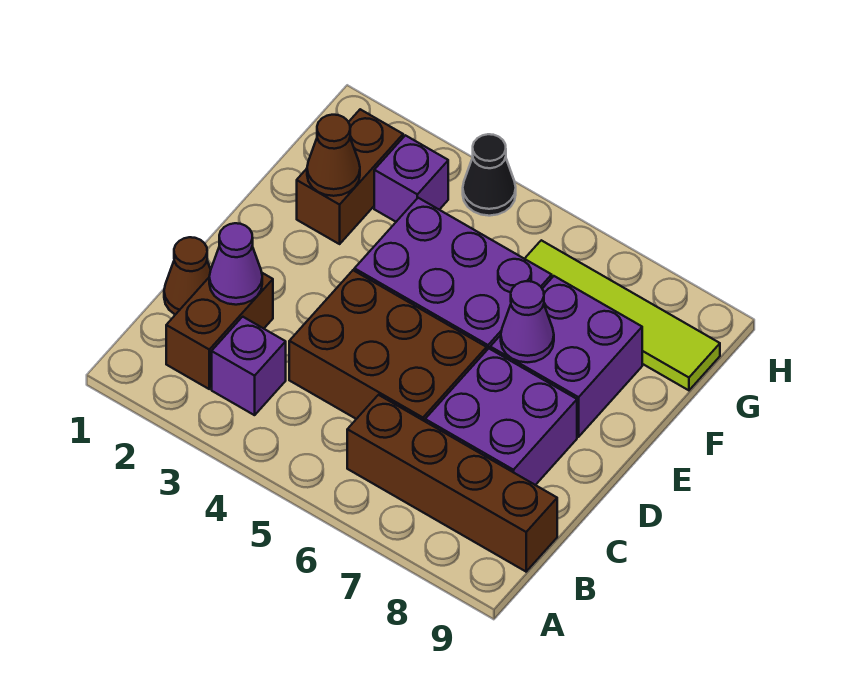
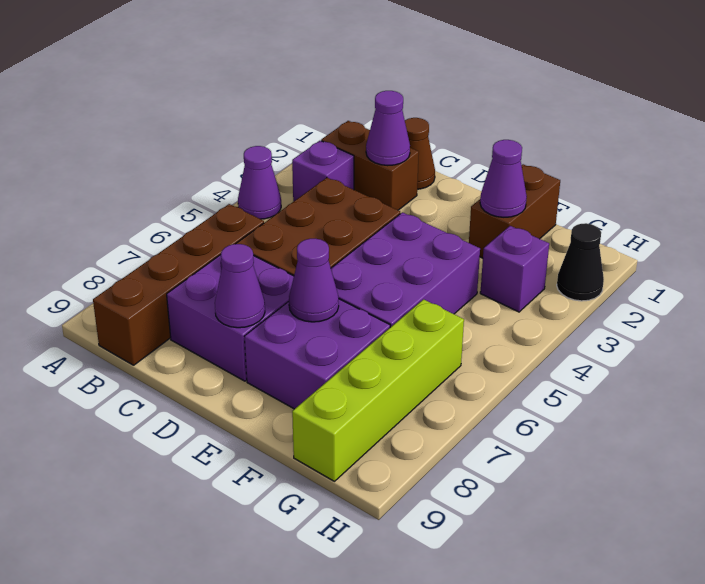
none -> purple 1x1 cone [238,146,281,219]
none -> purple 1x1 cone [215,244,265,328]
brown 1x2 brick [297,109,403,244] -> brown 1x2 brick turned to [469,164,560,258]
brown 1x1 cone [307,115,360,196] -> purple 1x1 cone [480,140,527,217]
lime 1x4 tile [525,240,720,390] -> lime 1x4 brick [292,299,464,481]
black 1x1 cone [463,134,516,216] -> black 1x1 cone moved to [557,223,604,301]

